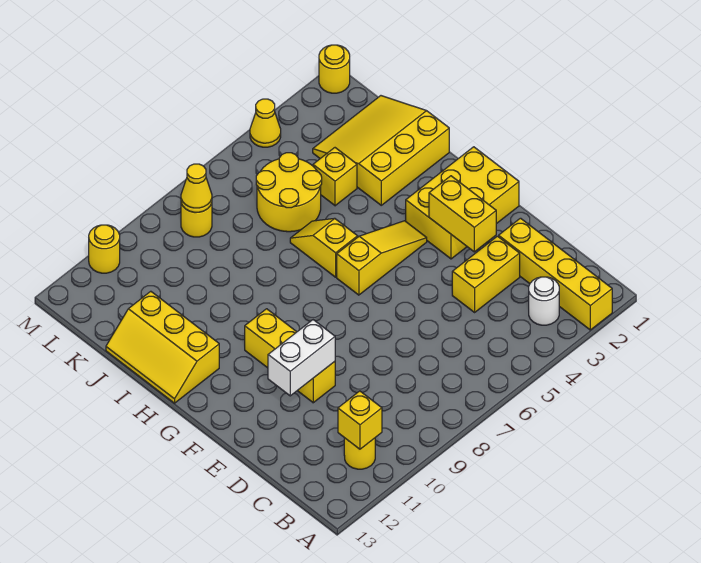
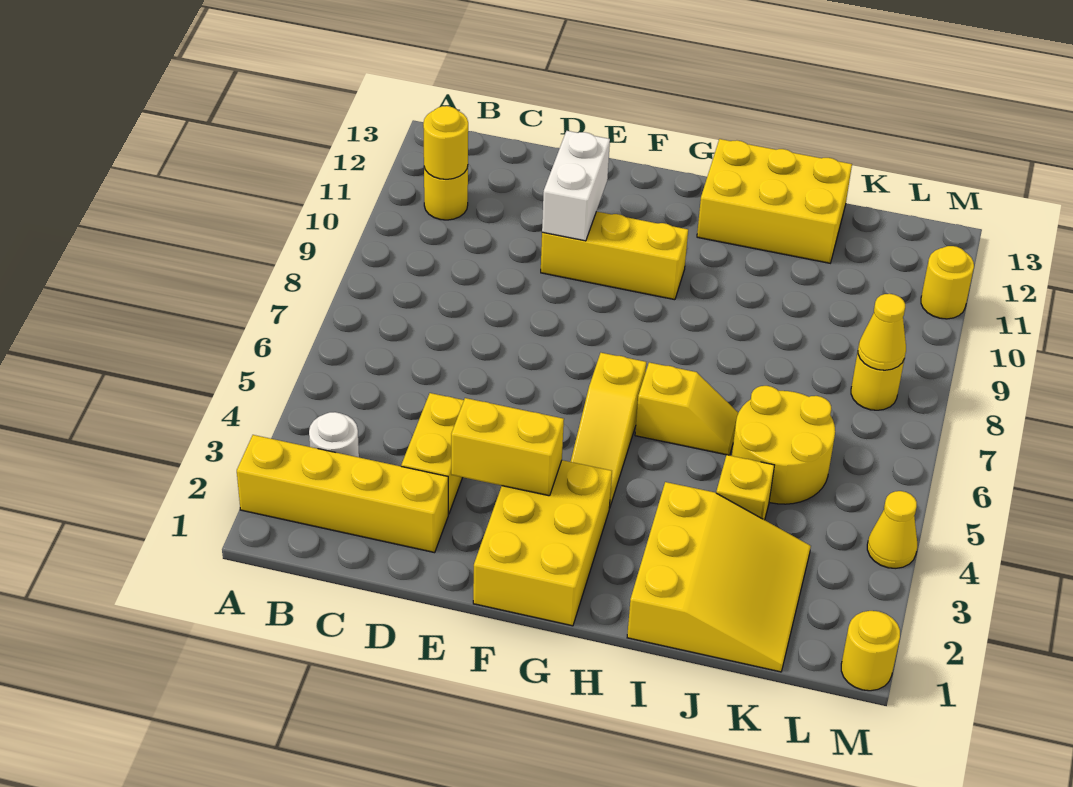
yellow 1x1 brick [338,391,382,449] -> yellow 1x1 round brick [423,106,468,179]
yellow 2x3 slope [106,291,219,403] -> yellow 2x3 brick [697,139,852,263]

